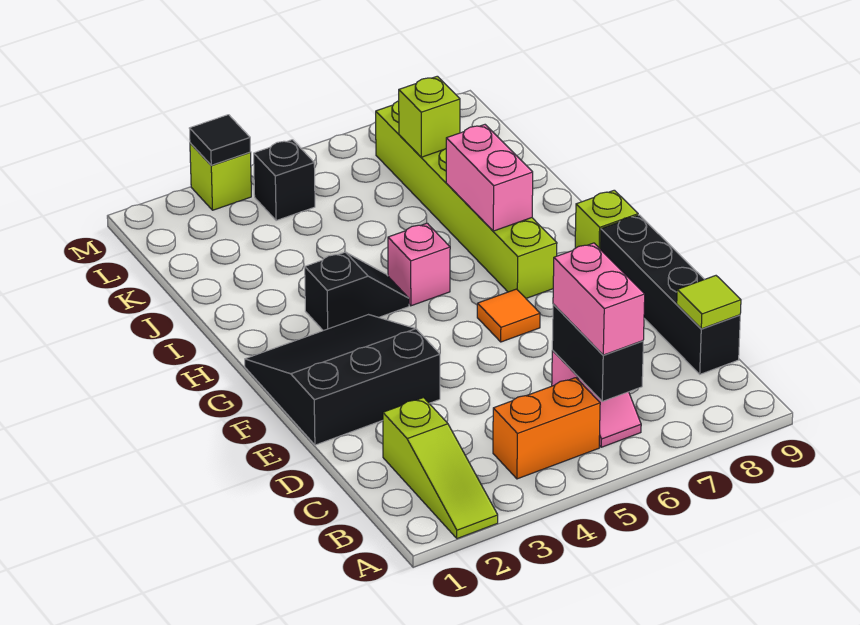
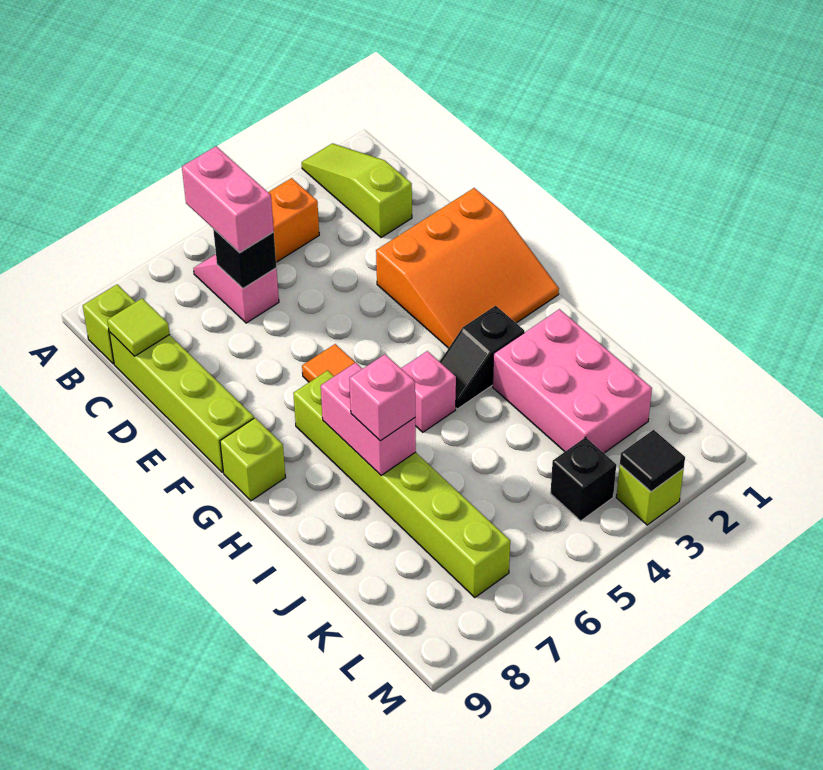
black 1x2 brick [552,304,643,401] -> black 1x1 brick [213,229,276,288]
black 1x4 brick [600,215,740,374] -> lime 1x4 brick [109,332,254,472]
black 3x3 slope [245,315,440,445] -> orange 3x3 slope [376,188,559,348]
none -> pink 2x3 brick [493,309,652,453]
none -> pink 1x1 brick [349,354,415,441]
lime 1x1 brick [399,76,460,157] -> lime 1x1 brick moved to [83,284,135,364]

